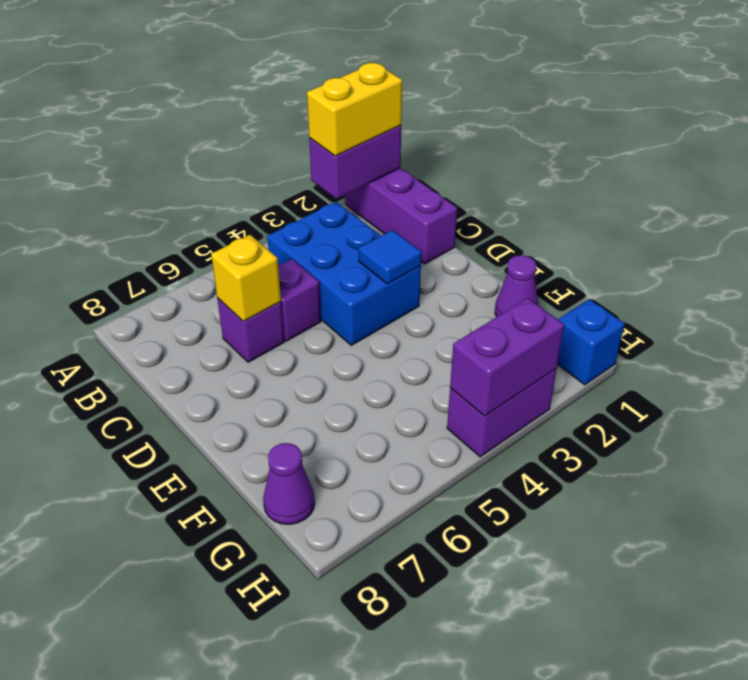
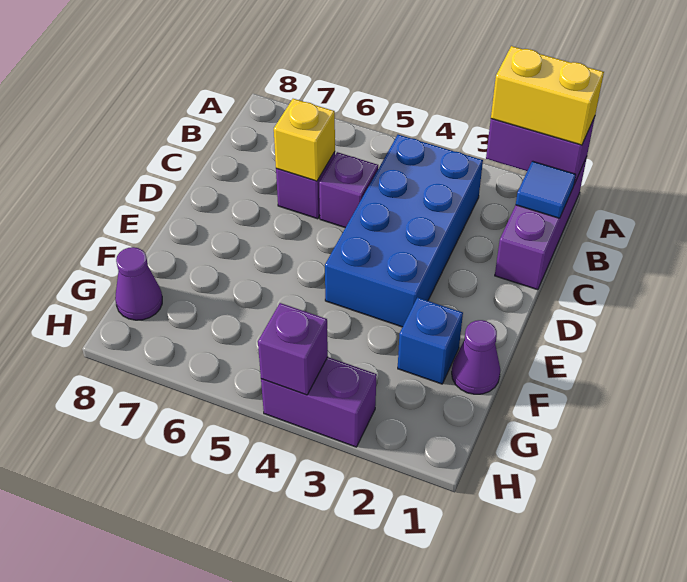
blue 2x3 brick [267,202,421,345] -> blue 2x4 brick [325,135,483,327]
blue 1x1 tile [359,230,421,284] -> blue 1x1 tile moved to [516,161,576,218]
blue 1x1 brick [558,299,624,385] -> blue 1x1 brick moved to [398,298,463,384]
purple 1x2 brick [450,298,564,416] -> purple 1x1 brick [258,303,328,395]

